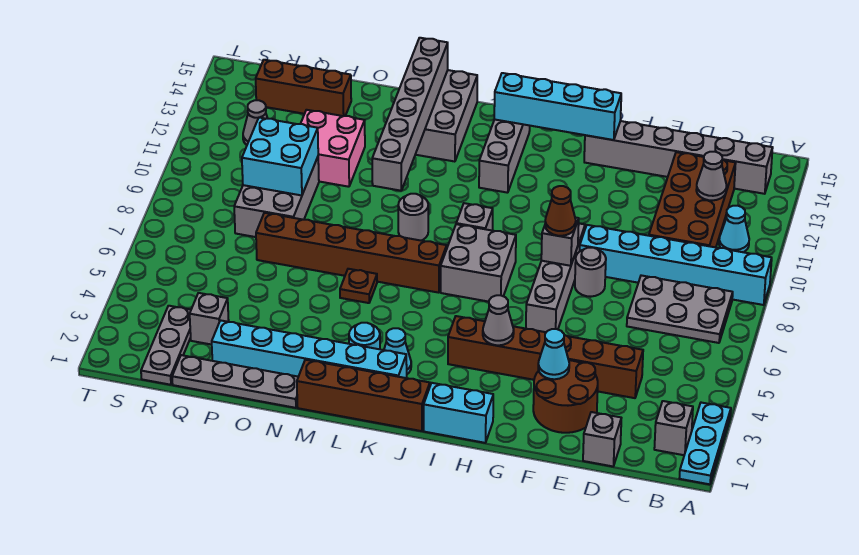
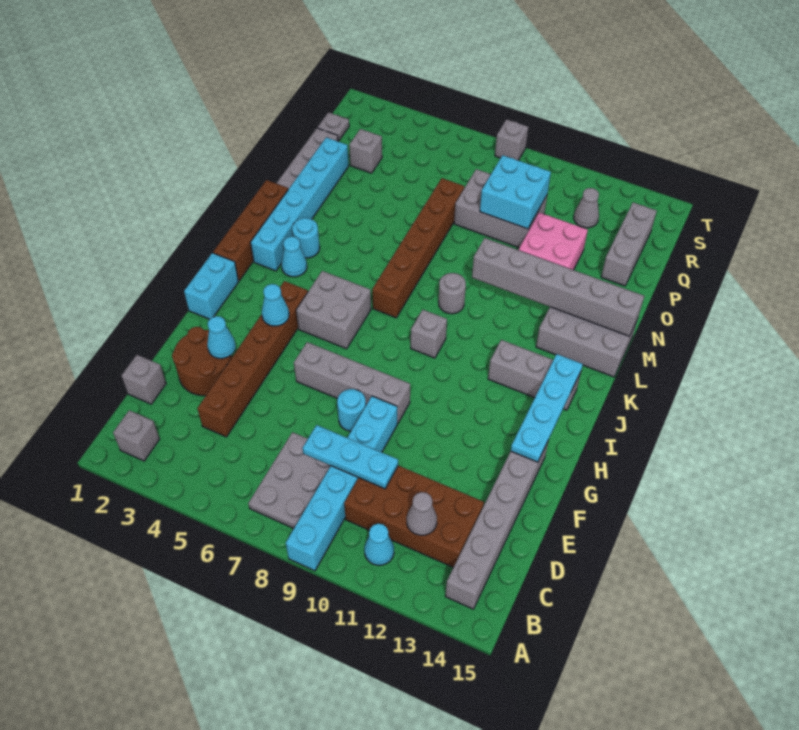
cyan 1x3 plate [679,403,731,484] -> cyan 1x3 plate moved to [303,425,398,489]
grey 1x1 round brick [575,248,606,297] -> cyan 1x1 round brick [337,389,366,431]
grey 1x1 brick [541,217,579,266] -> grey 1x1 brick moved to [495,119,528,160]
brown 1x1 cone [545,186,576,236] -> none
cyan 1x4 brick [494,73,621,140] -> cyan 1x4 plate [511,354,583,462]
grey 1x1 cone [483,295,514,345] -> cyan 1x1 cone [262,284,289,326]
grey 2x2 brick [441,224,516,302] -> grey 2x2 brick moved to [296,271,371,349]
brown 1x1 plate [340,269,377,303] -> none
brown 1x3 brick [256,60,351,116] -> grey 1x3 brick [601,202,657,286]
grey 1x3 plate [141,306,191,385] -> grey 1x1 plate [317,112,349,141]

